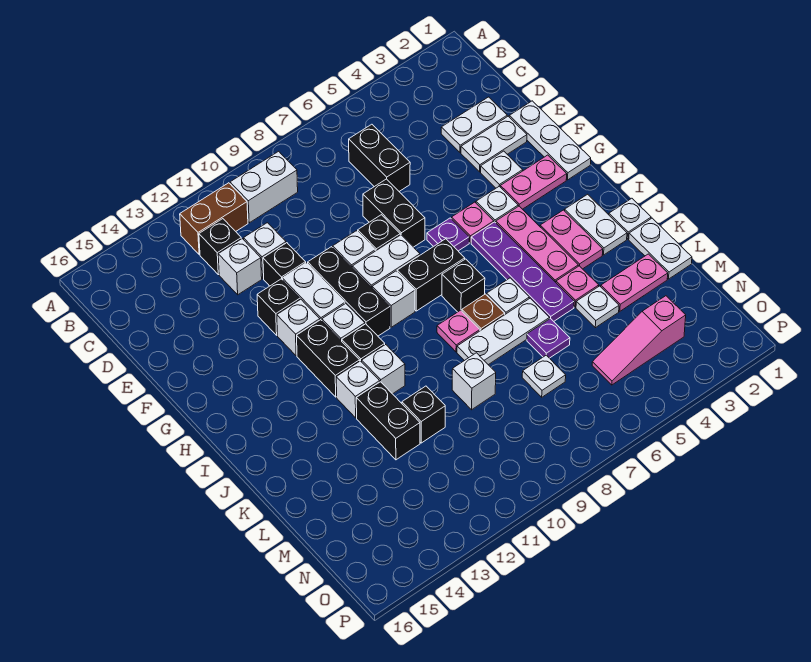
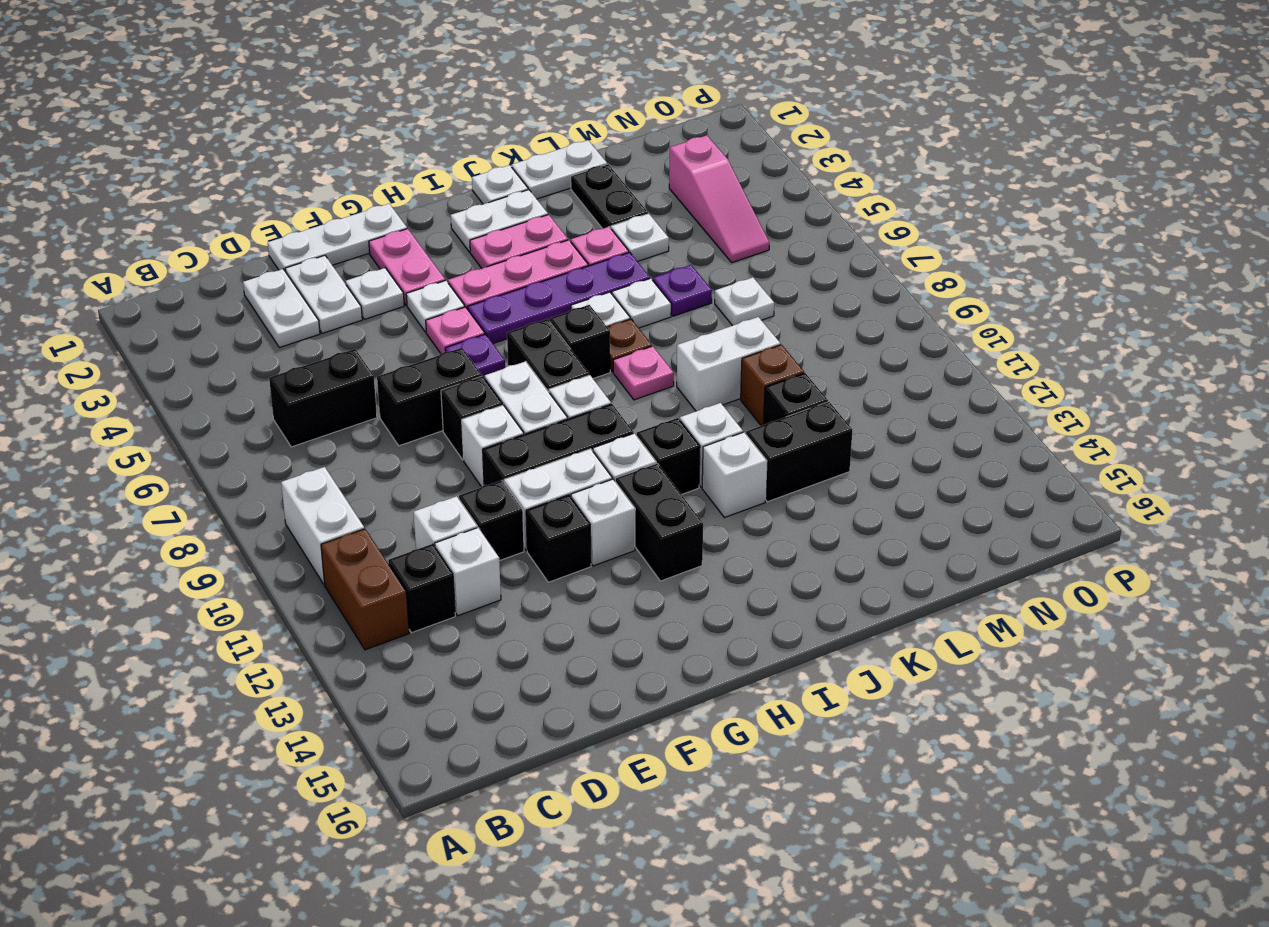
black 1x2 brick [297,320,360,397] -> black 1x2 brick turned to [615,463,703,581]
white 1x3 plate [457,298,550,365] -> white 1x1 plate [612,278,671,328]
pink 1x2 plate [601,254,668,311] -> black 1x2 plate [571,164,648,229]
white 1x1 brick [452,353,496,410] -> white 1x2 brick [677,317,781,411]
none -> brown 1x1 brick [741,345,804,426]

